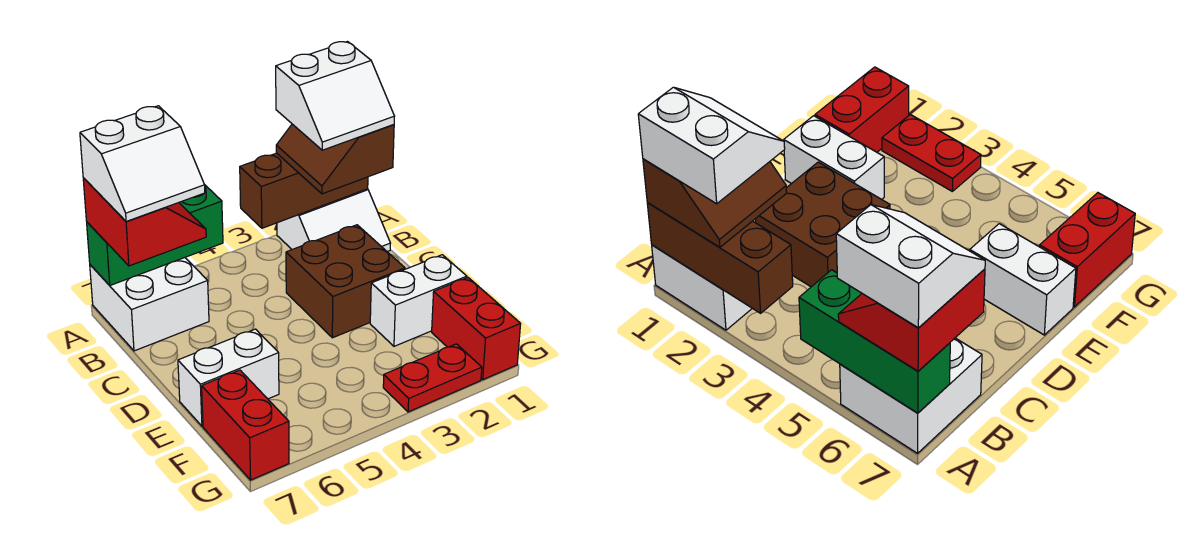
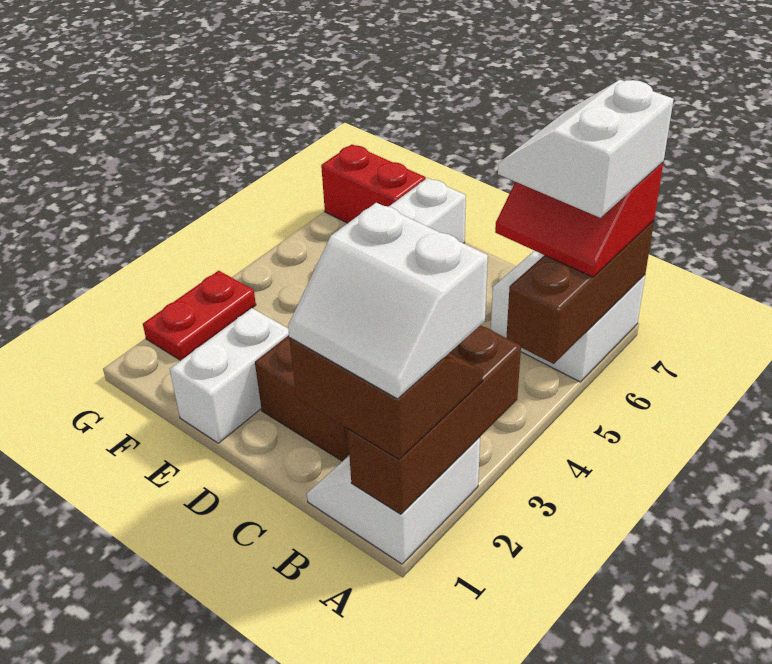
white 2x2 slope [276,42,394,150] -> white 2x2 slope turned to [288,203,488,399]
green 1x3 brick [87,185,223,285] -> brown 1x3 brick [506,221,654,364]
red 1x2 brick [432,278,521,380] -> none

